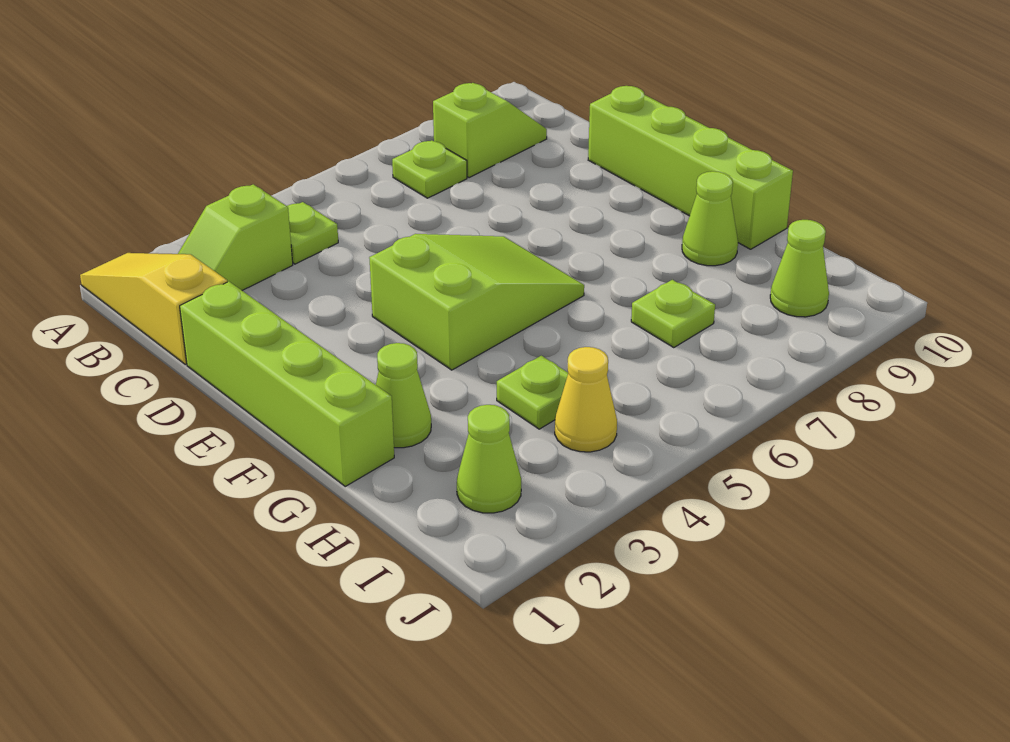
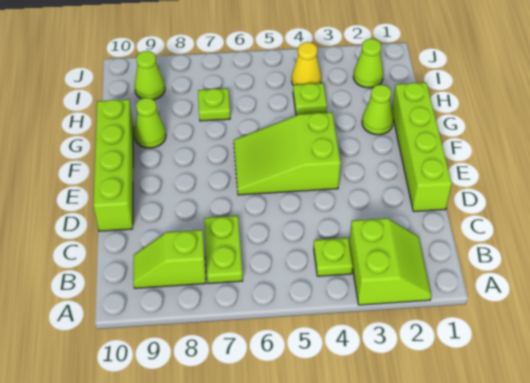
yellow 1x3 slope [80,253,227,364] -> none
lime 1x2 slope [178,184,293,290] -> lime 2x2 slope [349,218,431,305]
lime 1x1 plate [392,140,467,198] -> lime 1x2 plate [204,216,243,284]

